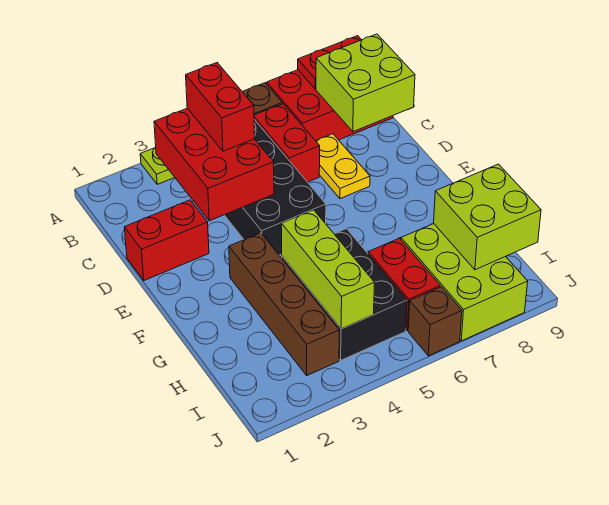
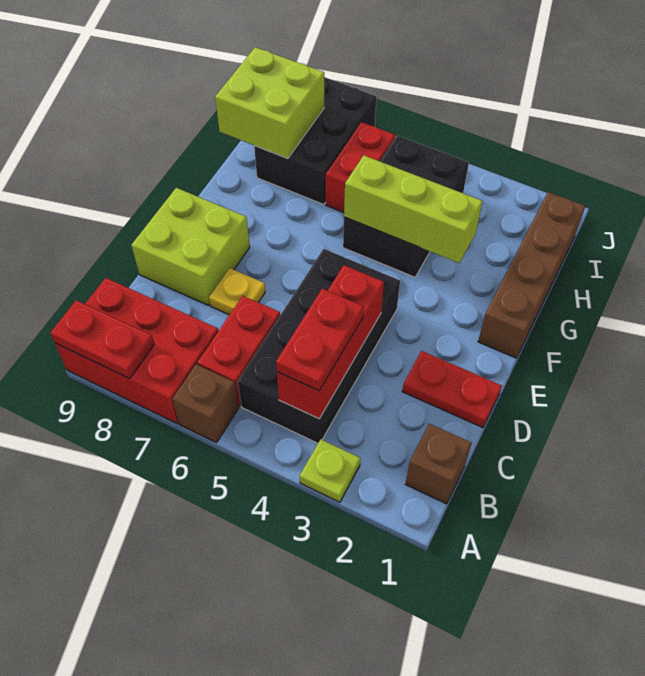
red 2x3 brick [154,108,274,221] -> red 1x3 brick [277,265,384,419]
red 1x2 brick [186,63,255,151] -> red 1x2 plate [276,289,364,391]
lime 2x2 brick [316,34,415,132] -> lime 2x2 brick moved to [131,188,250,305]
yellow 1x2 plate [316,134,370,199] -> yellow 1x1 plate [209,268,265,315]
red 1x2 brick [124,200,209,280] -> red 1x2 plate [402,351,502,428]
brown 1x4 brick [229,233,339,375] -> brown 1x4 brick moved to [478,192,585,358]
lime 1x3 brick [281,210,375,329] -> lime 1x3 brick turned to [344,155,483,263]
lime 2x3 brick [401,224,528,341] -> black 2x3 brick [254,77,376,205]
brown 1x1 brick [408,287,462,356] -> brown 1x1 brick moved to [406,424,471,504]

